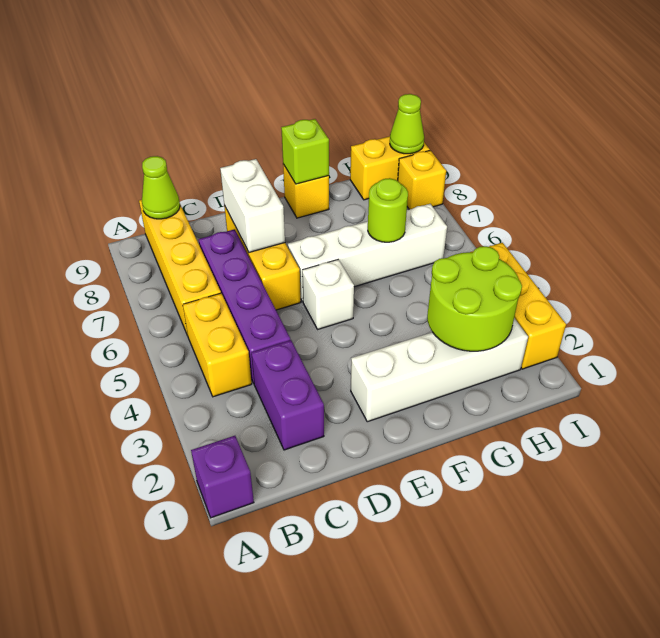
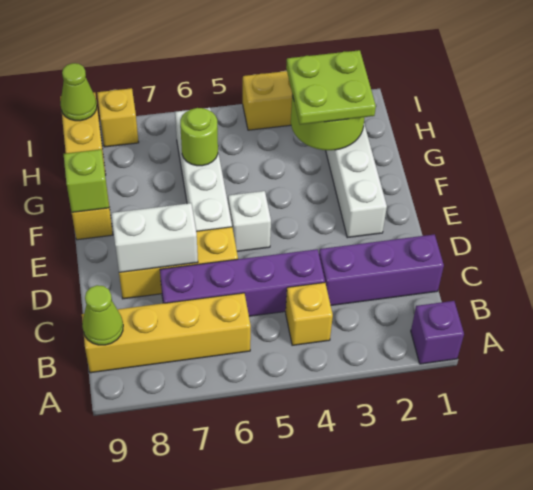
yellow 1x2 brick [183,293,252,397] -> yellow 1x1 brick [286,283,333,345]
purple 1x2 brick [251,340,324,450] -> purple 1x3 brick [319,234,444,305]
none -> lime 2x2 plate [286,50,376,125]

